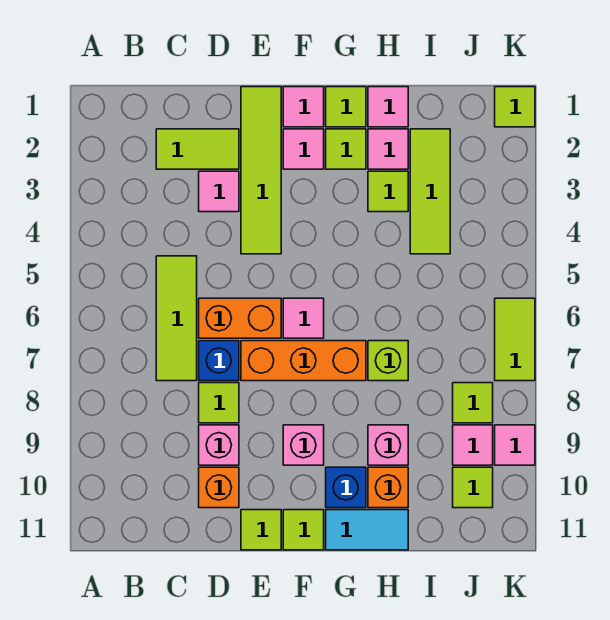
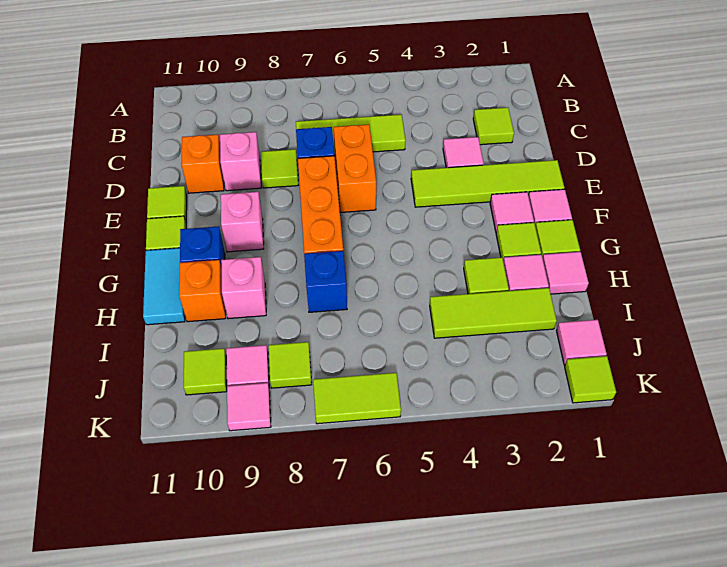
lime 1x2 tile [156,129,239,169] -> lime 1x1 tile [473,107,514,145]
pink 1x1 tile [283,298,324,338] -> pink 1x1 tile moved to [556,320,607,365]
lime 1x1 brick [368,341,408,381] -> blue 1x1 brick [304,251,347,312]

